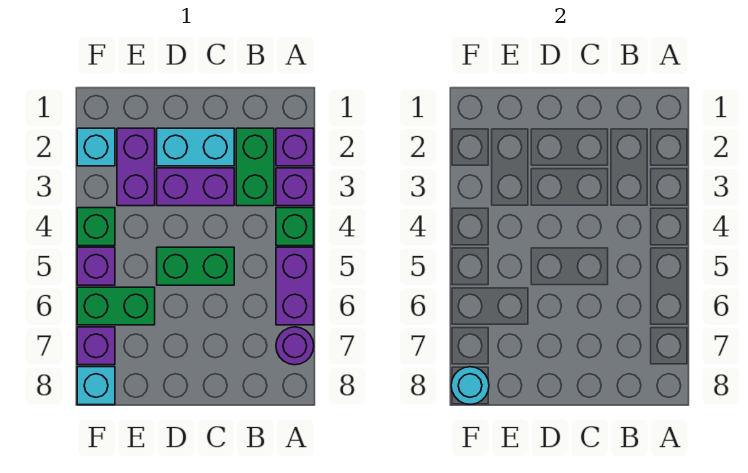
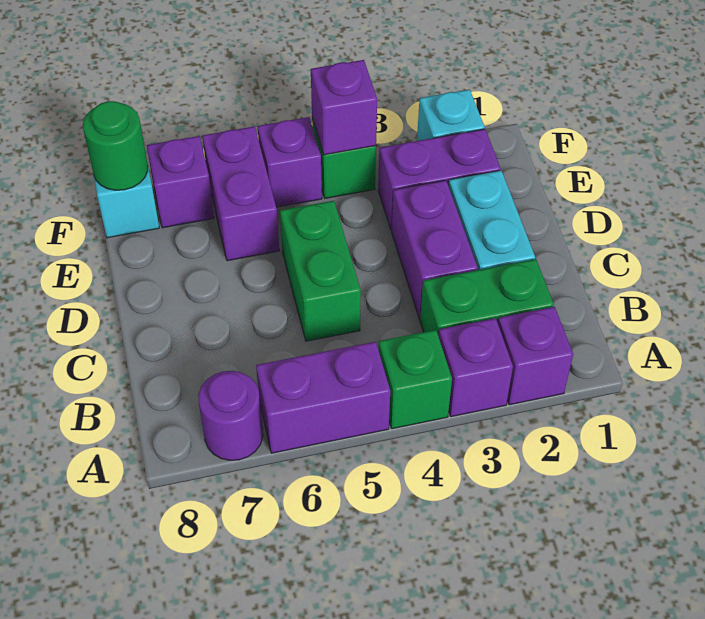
green 1x2 brick [77,287,155,325] -> purple 1x2 brick [202,126,279,261]
none -> purple 1x1 brick [311,60,377,155]
cyan 1x1 round brick [451,367,489,404] -> green 1x1 round brick [83,101,148,190]

